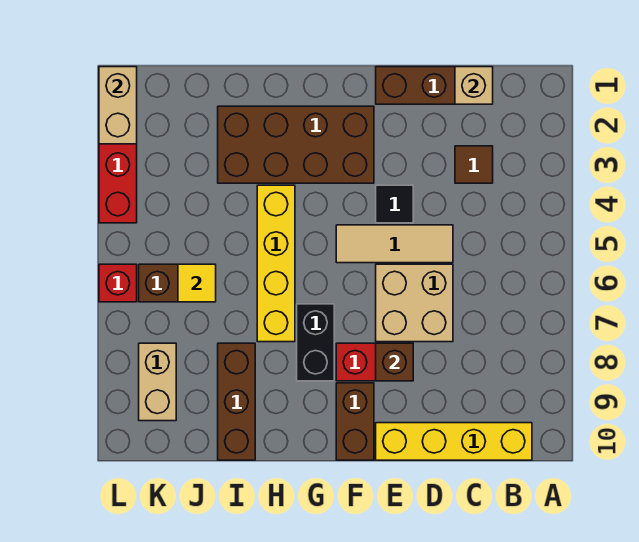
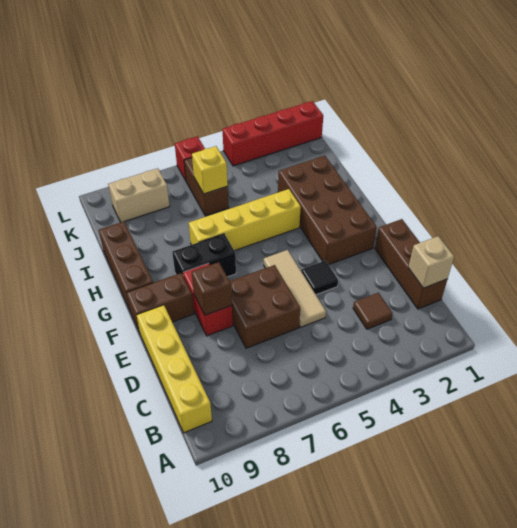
tan 2x2 brick [376,264,453,342] -> brown 2x2 brick [230,265,300,348]
brown 1x3 brick [218,343,255,460] -> brown 1x3 brick turned to [99,221,153,310]
yellow 1x1 tile [178,264,216,302] -> yellow 1x1 brick [192,146,228,194]
tan 1x2 brick [99,67,137,144] -> none

